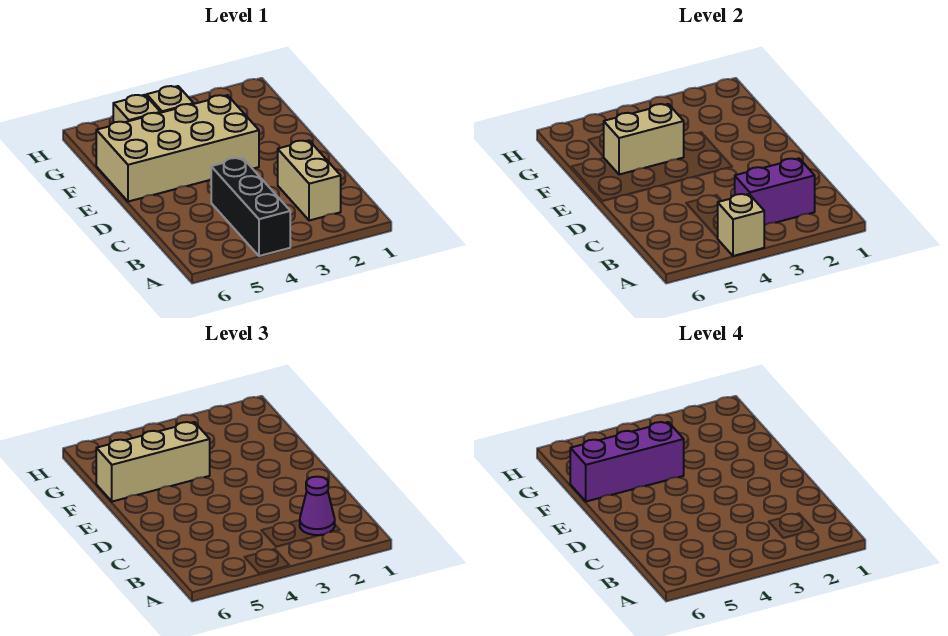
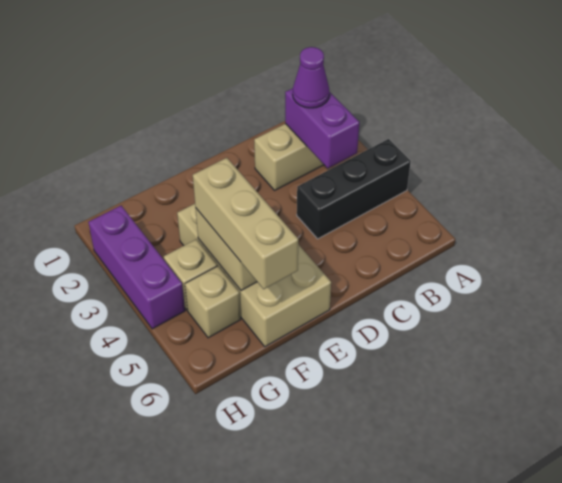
tan 1x1 brick [718,194,764,256] -> none
purple 1x3 brick [570,422,684,502] -> purple 1x3 brick moved to [89,206,185,329]

